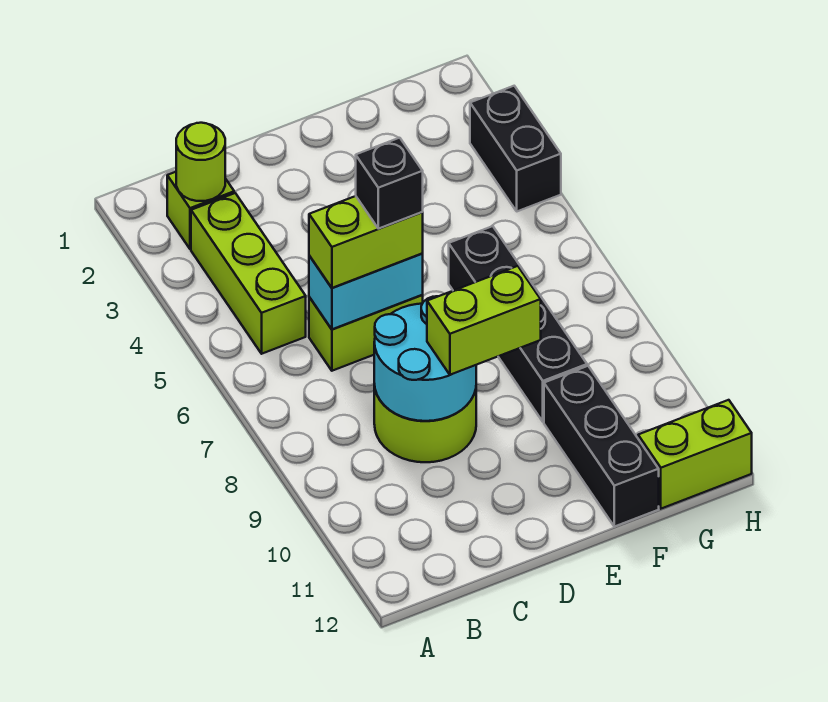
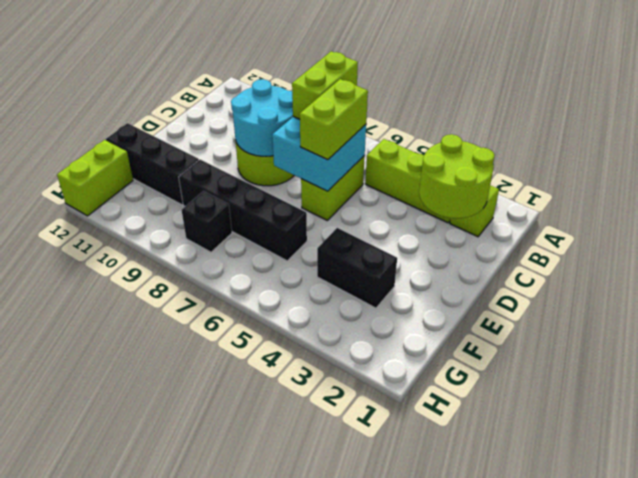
lime 1x1 round brick [176,123,225,201] -> lime 2x2 round brick [419,134,495,218]
cyan 1x2 brick [309,254,423,329] -> cyan 2x2 brick [272,117,366,191]
black 1x1 brick [356,138,423,229] -> black 1x1 brick moved to [182,191,232,252]
lime 1x2 brick [427,266,541,375] -> lime 1x2 brick moved to [292,51,358,119]
black 1x2 brick [470,86,561,211] -> black 1x2 brick moved to [317,228,397,308]

